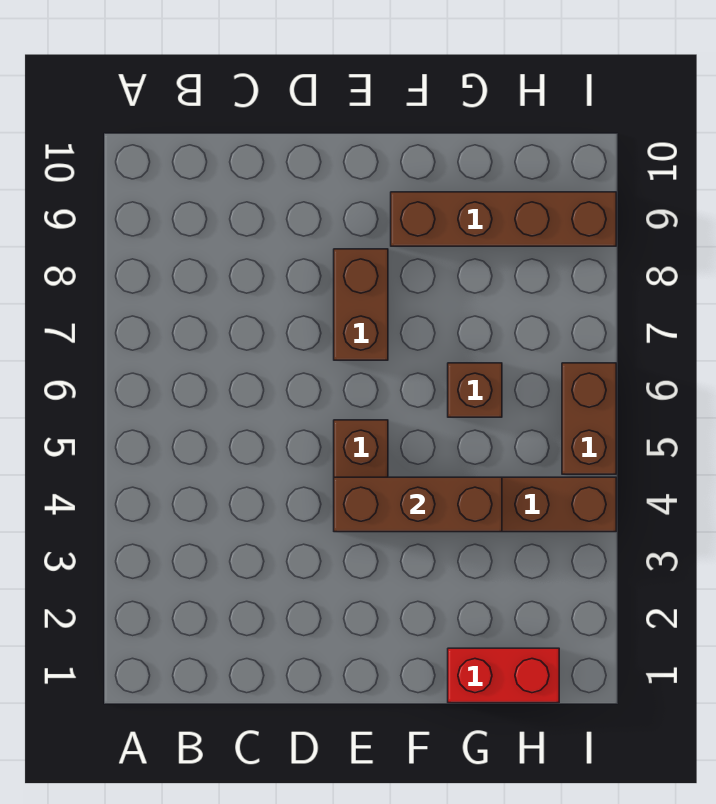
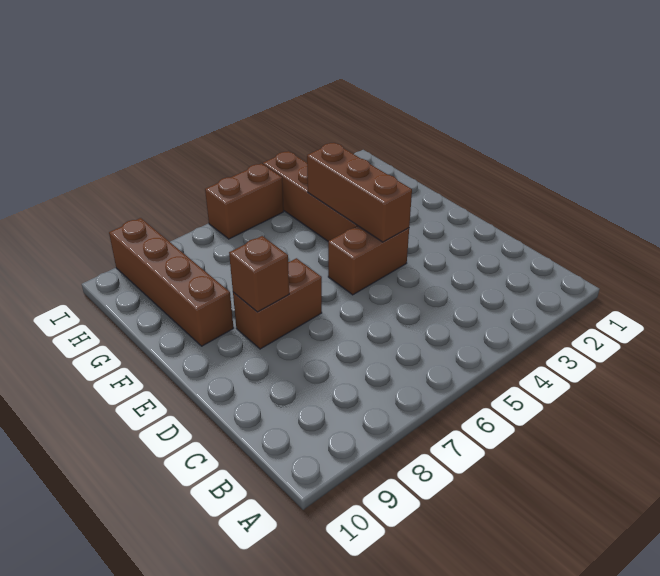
red 1x2 brick [448,648,559,703] -> none
brown 1x1 brick [448,363,502,417] -> brown 1x1 brick moved to [229,236,289,312]

